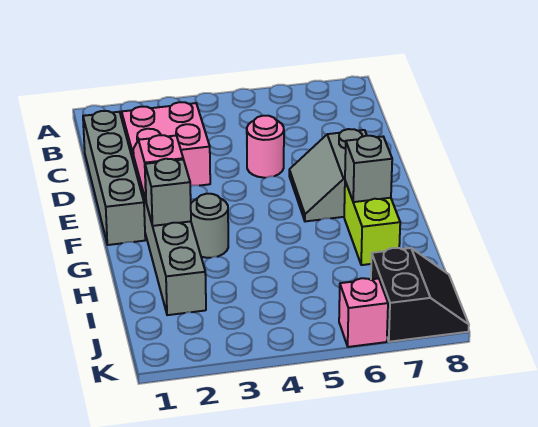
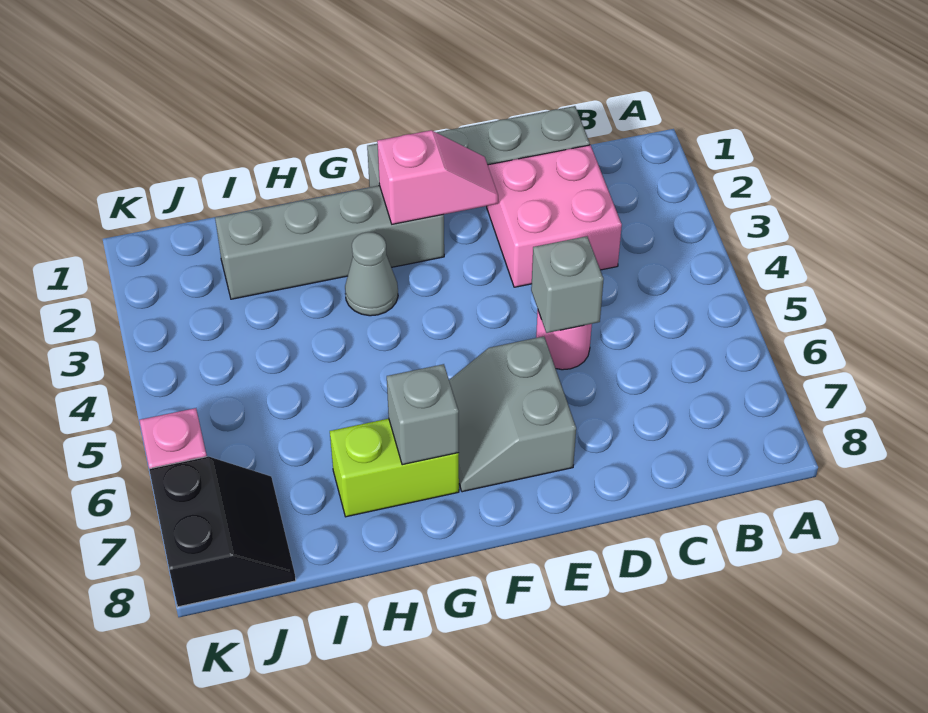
grey 2x2 slope [289,129,367,221] -> grey 2x2 slope turned to [449,336,576,492]
grey 1x1 brick [145,159,191,226] -> grey 1x1 brick moved to [531,236,604,333]
grey 1x1 round brick [191,194,228,258] -> grey 1x1 cone [345,232,398,316]
black 2x2 slope [371,248,469,342] -> black 2x2 slope turned to [149,457,296,607]

